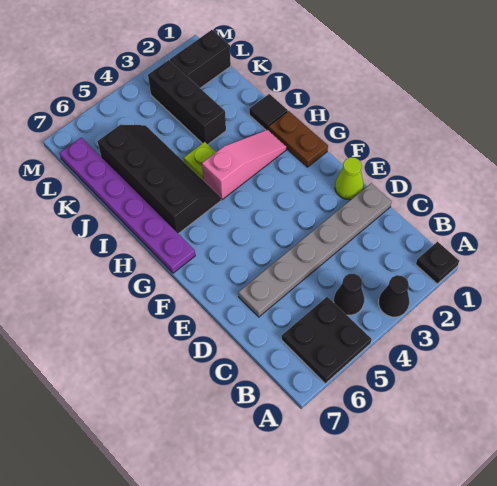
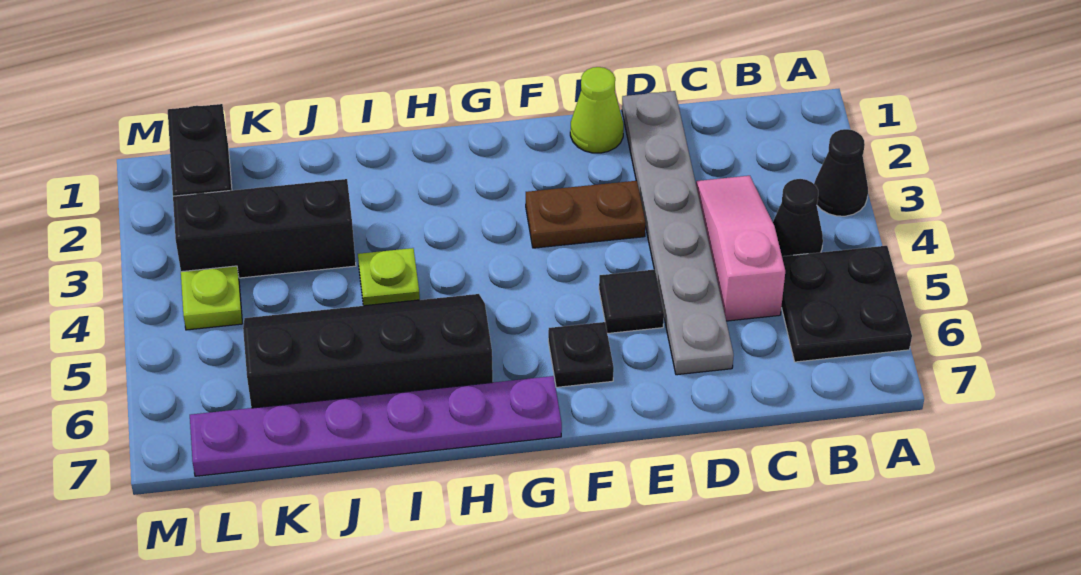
black 1x1 plate [416,242,459,284] -> black 1x1 plate moved to [548,322,614,387]
brown 1x2 plate [269,111,328,167] -> brown 1x2 plate moved to [526,181,645,248]
pink 1x3 slope [202,130,286,200] -> pink 1x3 slope moved to [696,176,785,321]
black 1x1 tile [249,94,288,130] -> black 1x1 tile moved to [599,269,664,334]
none -> lime 1x1 plate [181,266,242,330]

